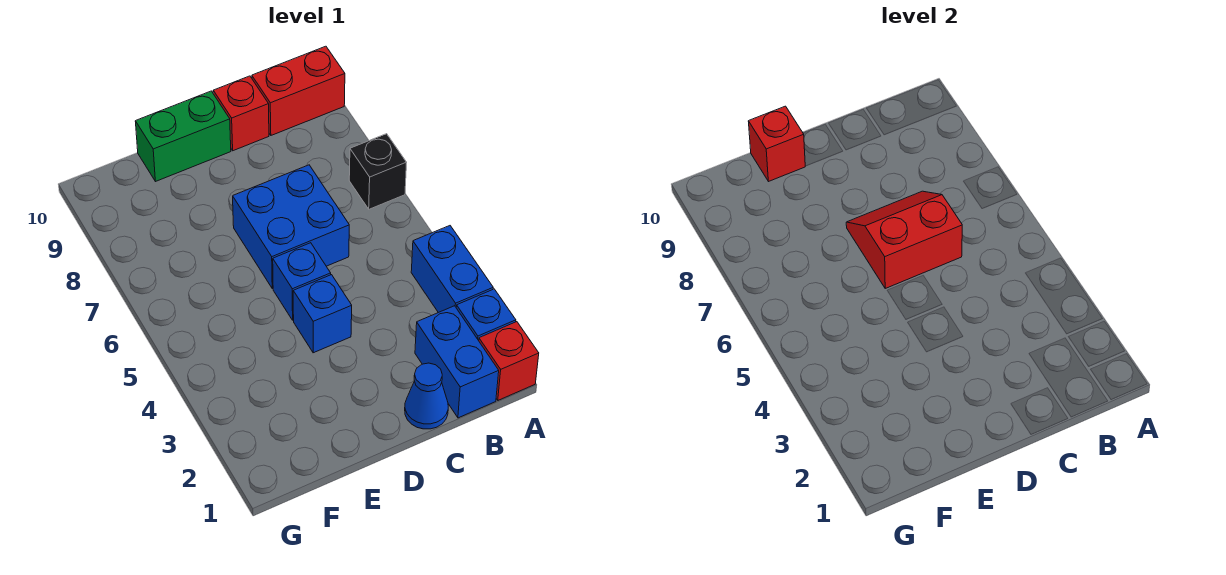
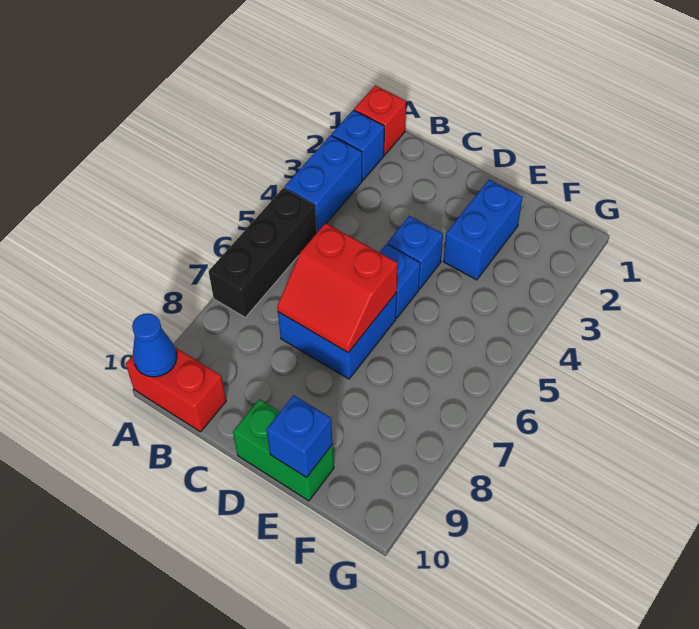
black 1x1 brick [349,134,407,209] -> black 1x3 brick [209,188,317,317]
blue 1x2 brick [415,306,499,418] -> blue 1x2 brick moved to [444,180,523,280]
blue 1x1 cone [405,363,448,429] -> blue 1x1 cone moved to [132,313,177,377]
red 1x1 brick [213,76,269,151] -> none
red 1x1 brick [748,106,805,182] -> blue 1x1 brick [266,395,333,478]

